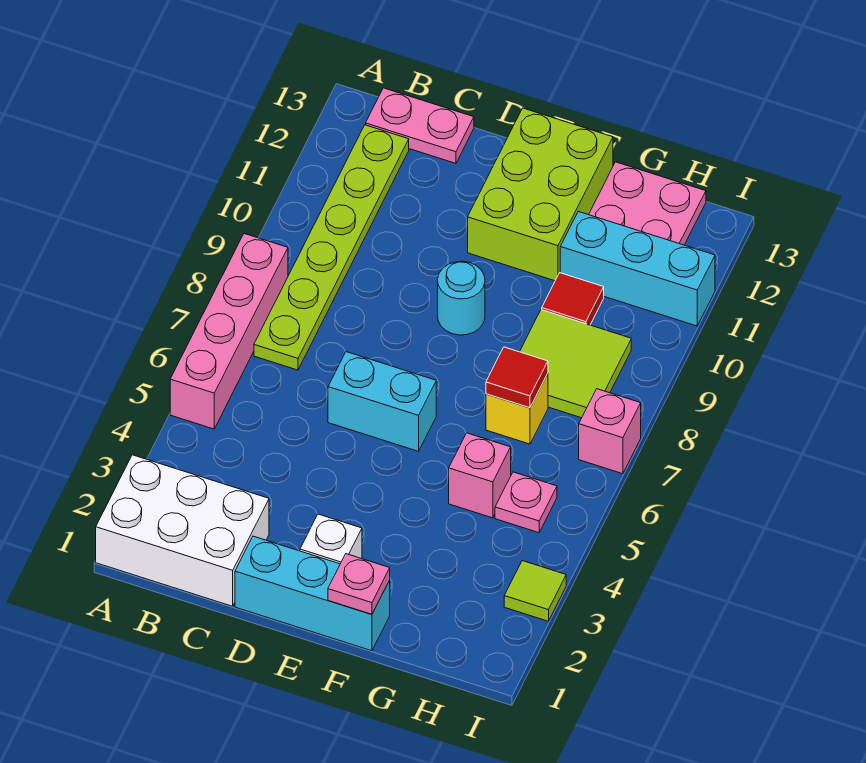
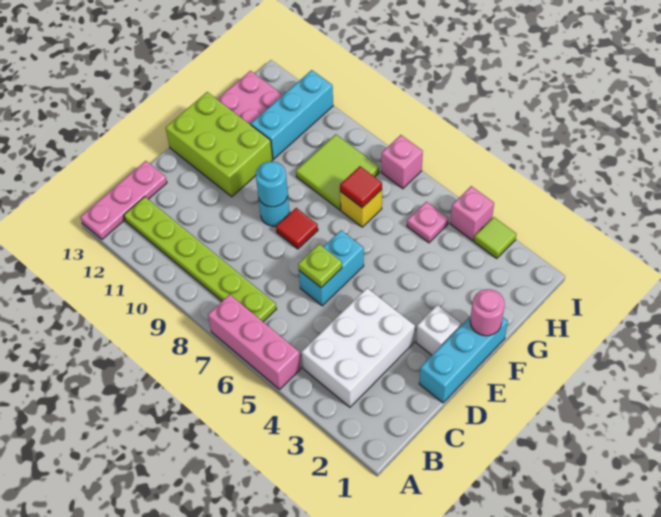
white 2x3 brick [96,455,269,606] -> white 2x3 brick moved to [302,288,415,407]
pink 1x4 brick [170,234,288,429] -> pink 1x3 brick [208,294,301,389]
pink 1x2 plate [366,88,474,163] -> pink 1x3 plate [81,161,167,239]
none -> lime 1x1 plate [298,244,342,287]
none -> cyan 1x1 round brick [256,161,288,207]
pink 1x1 plate [328,554,390,614] -> pink 1x1 round brick [470,289,505,336]
pink 1x1 brick [449,433,511,518] -> pink 1x1 brick moved to [450,186,494,241]
red 1x1 tile [542,273,604,325] -> red 1x1 tile moved to [276,208,318,249]

